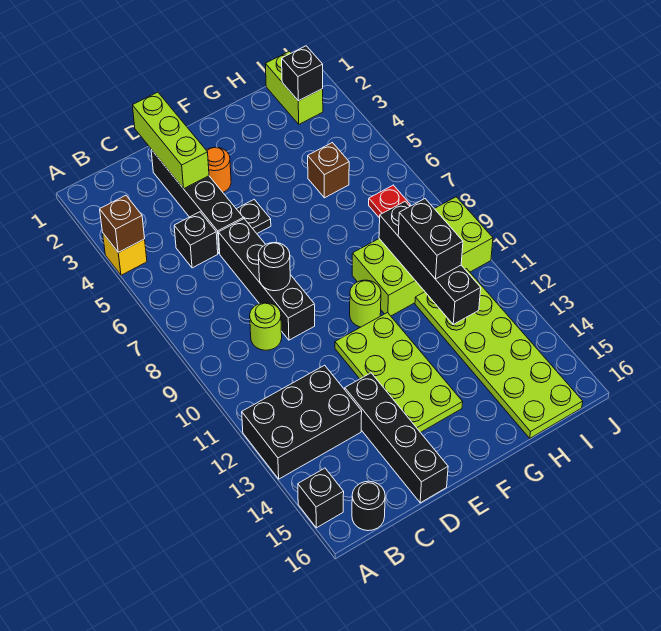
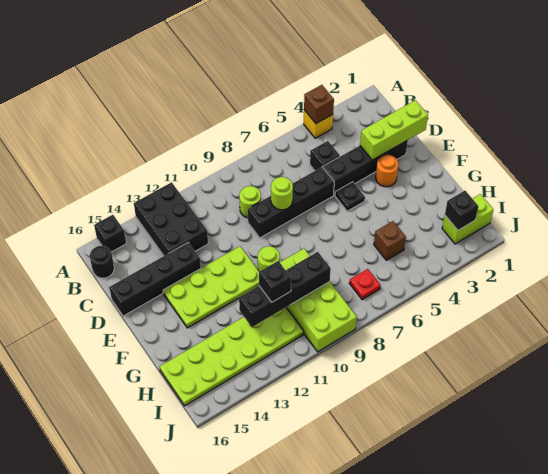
black 1x1 round brick [258,243,290,291] -> lime 1x1 round brick [271,177,293,210]
black 1x2 brick [398,199,463,279] -> black 1x1 brick [259,261,291,302]

